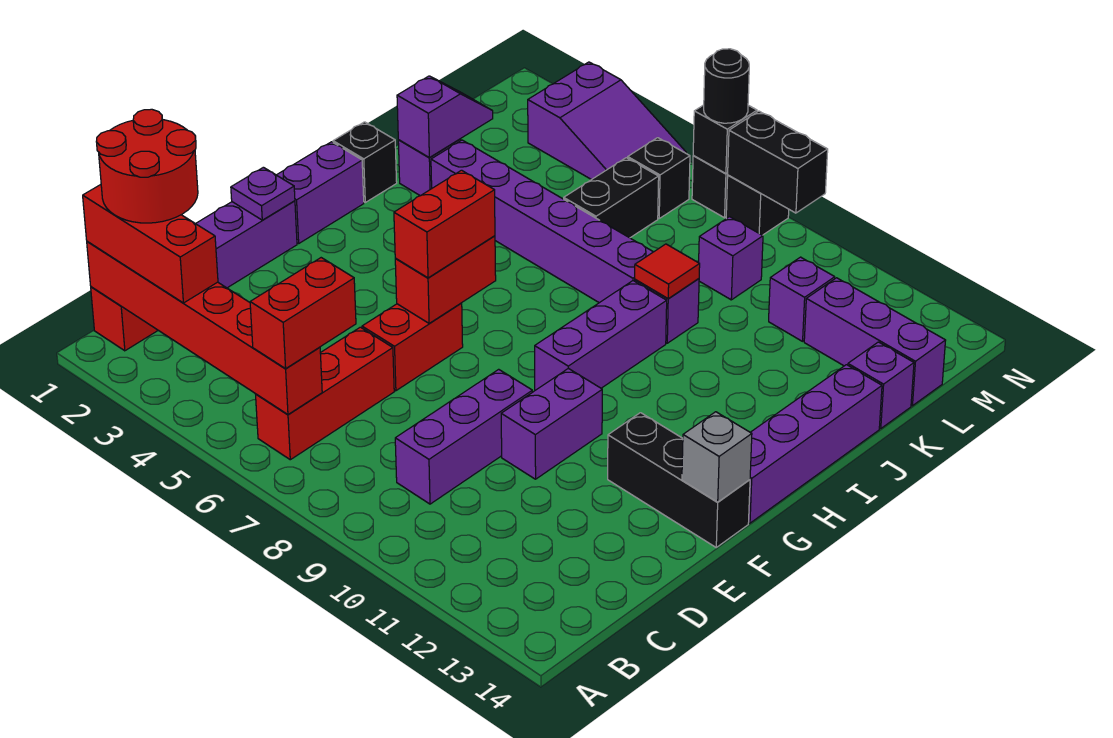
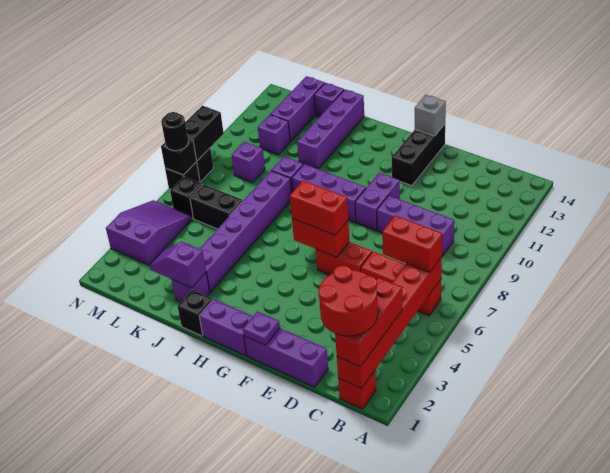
purple 1x2 brick [501,368,602,479] -> purple 1x2 brick turned to [355,173,400,230]
purple 1x4 brick [749,365,882,523] -> purple 1x4 brick turned to [297,89,364,169]
red 1x1 tile [635,244,700,298] -> none

